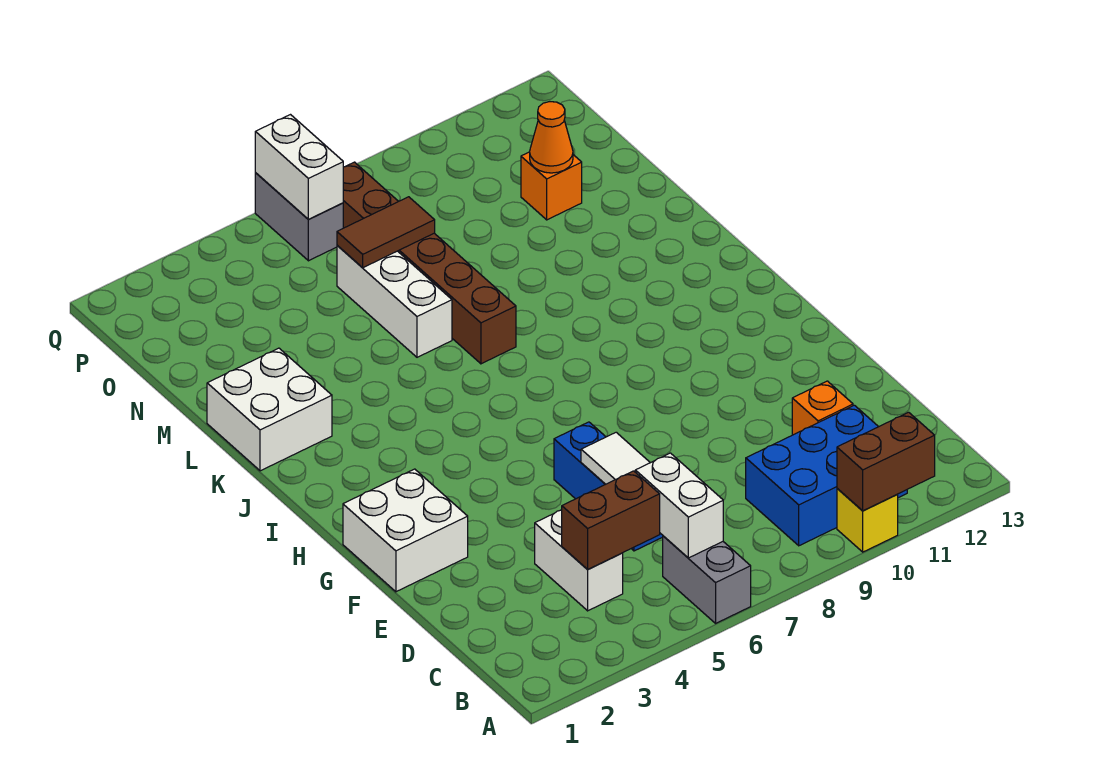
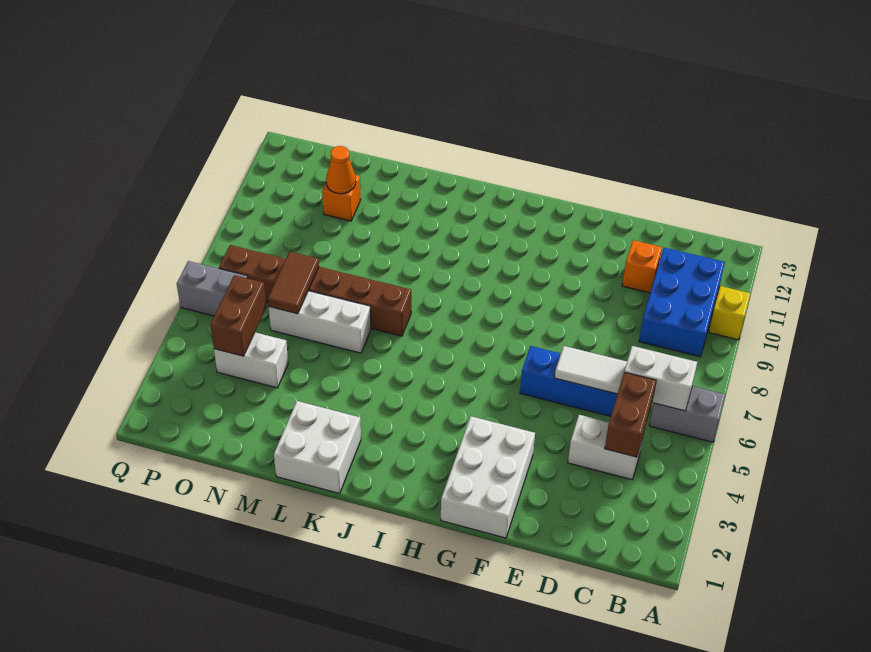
brown 1x2 brick [837,412,935,511] -> brown 1x2 brick moved to [210,275,266,356]
white 2x2 brick [343,469,468,592] -> white 2x3 brick [441,416,535,538]
white 1x2 brick [255,115,343,219] -> white 1x2 brick moved to [214,332,288,388]

